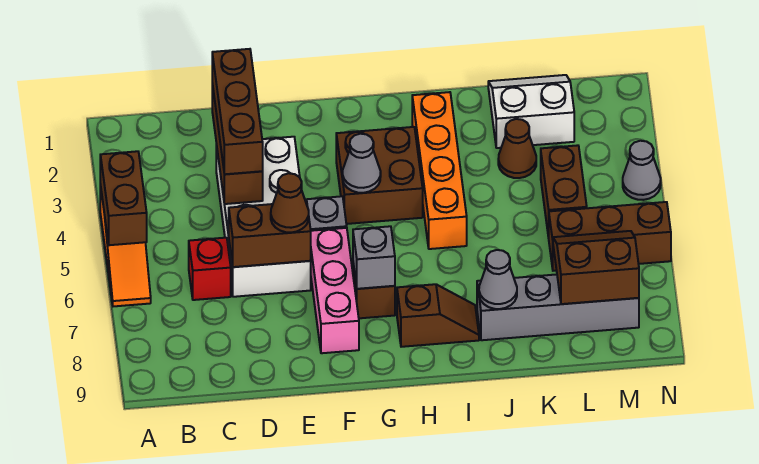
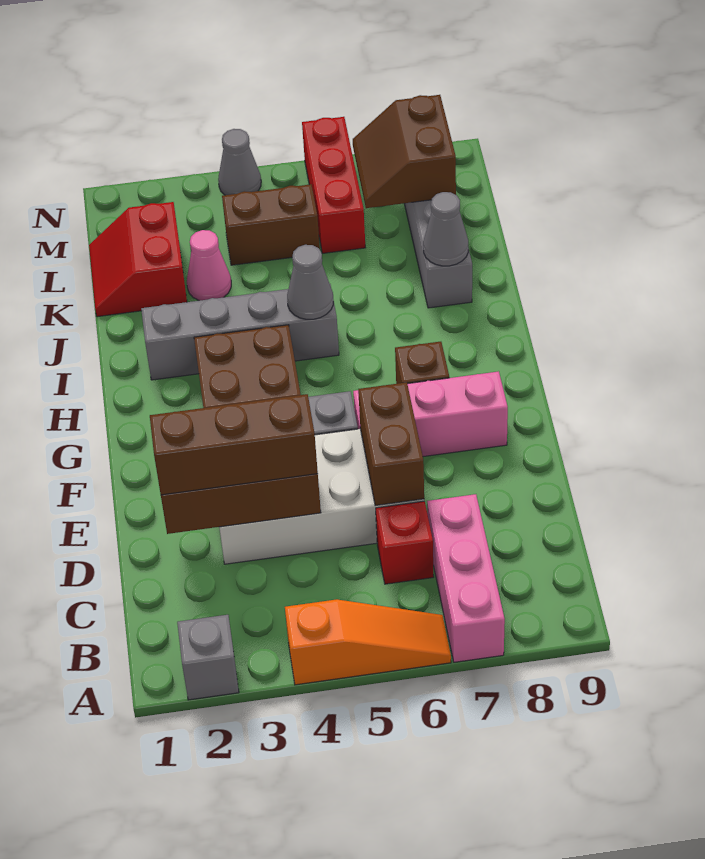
brown 1x2 brick [100,151,147,245] -> none
none -> pink 1x3 brick [427,494,505,662]
brown 1x1 cone [271,173,309,233] -> none
grey 1x1 cone [342,134,381,193] -> grey 1x1 cone moved to [287,245,333,319]
grey 1x1 brick [353,226,395,289] -> grey 1x1 brick moved to [177,615,239,700]
brown 1x2 slope [397,284,479,347] -> none
orange 1x4 brick [412,92,467,249] -> grey 1x4 brick [141,284,339,380]
white 2x2 slope [488,75,574,148] -> red 2x2 slope [89,202,187,317]
brown 1x1 cone [498,119,536,178] -> pink 1x1 cone [187,230,231,301]
brown 1x3 brick [549,202,671,271] -> red 1x3 brick [302,117,365,253]

